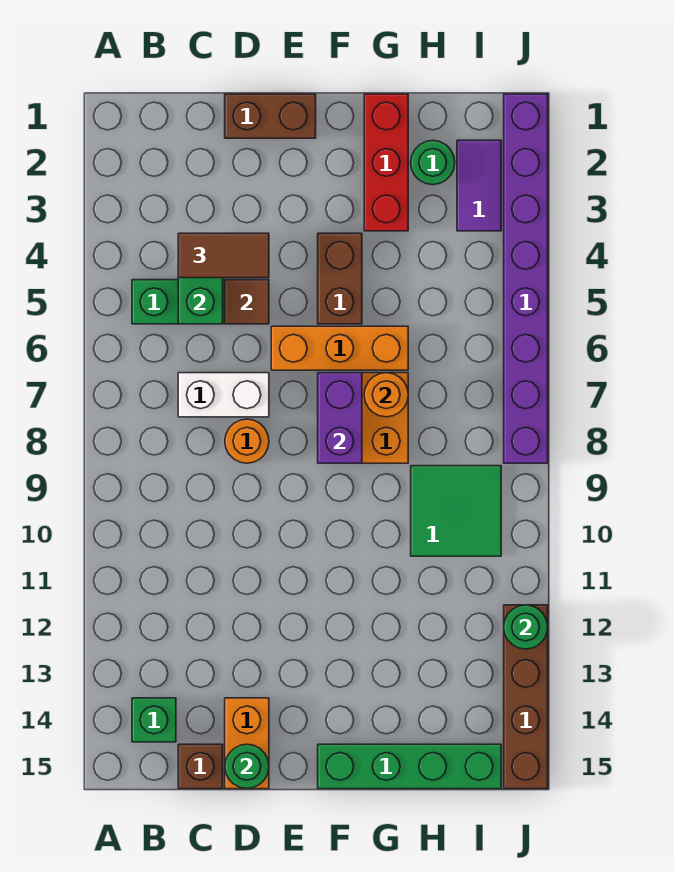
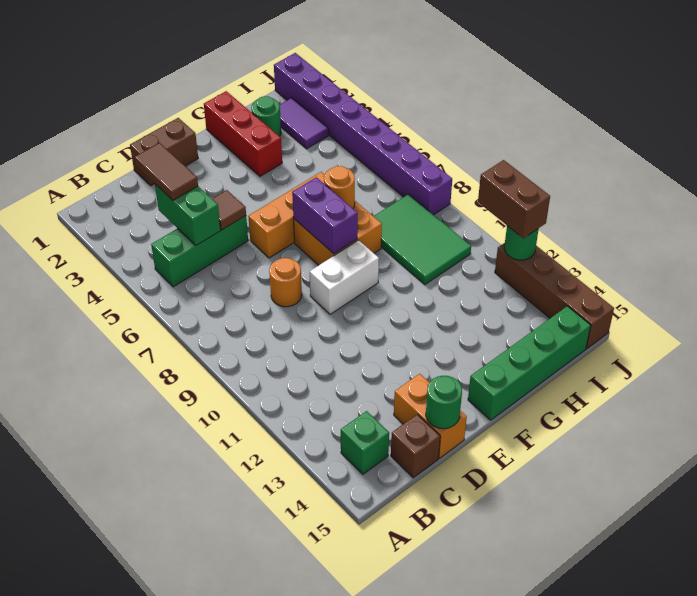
brown 1x2 tile [178,233,269,278] -> brown 1x2 tile turned to [134,143,198,200]
white 1x2 brick [178,373,269,417] -> white 1x2 brick moved to [310,240,379,314]
brown 1x2 brick [318,233,362,324] -> brown 1x2 brick moved to [478,160,550,238]
green 2x2 tile [411,466,501,556] -> green 2x3 tile [374,194,471,285]

